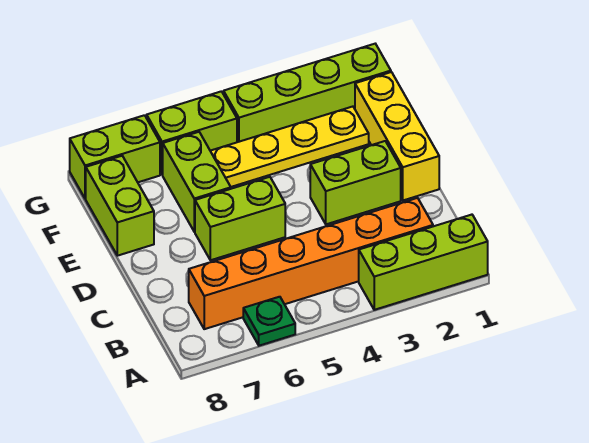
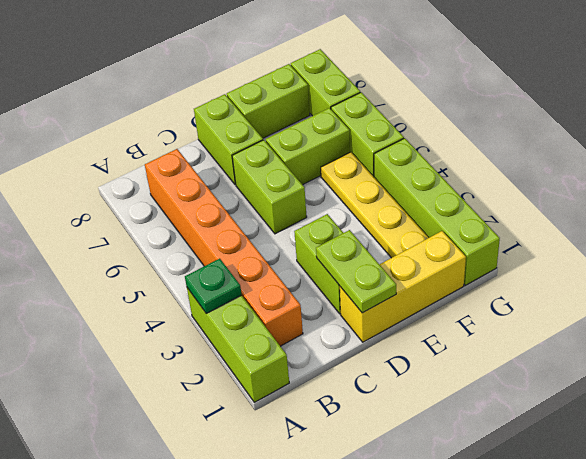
green 1x1 plate [243,297,295,346] -> green 1x1 plate moved to [185,259,242,313]
none -> lime 1x2 plate [316,230,396,313]
none -> lime 1x2 brick [194,94,263,185]

